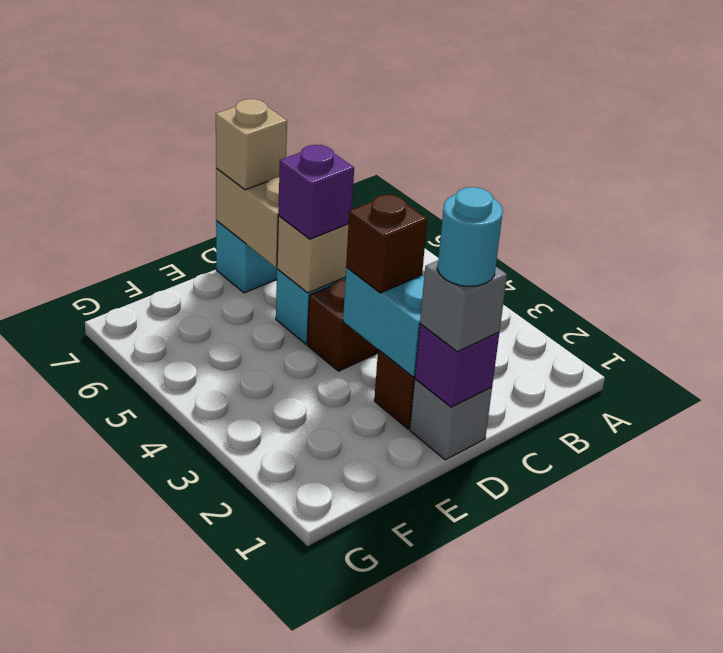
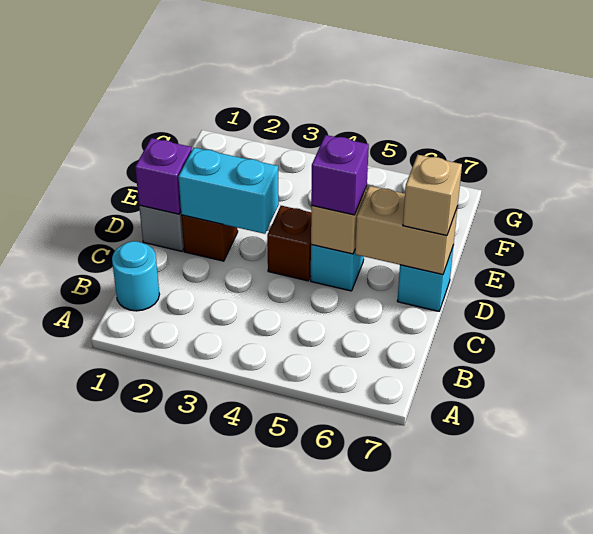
grey 1x1 brick [420,260,507,352] -> none
cyan 1x1 round brick [437,187,503,286] -> cyan 1x1 round brick moved to [112,241,160,311]
brown 1x1 brick [346,194,427,293] -> none

